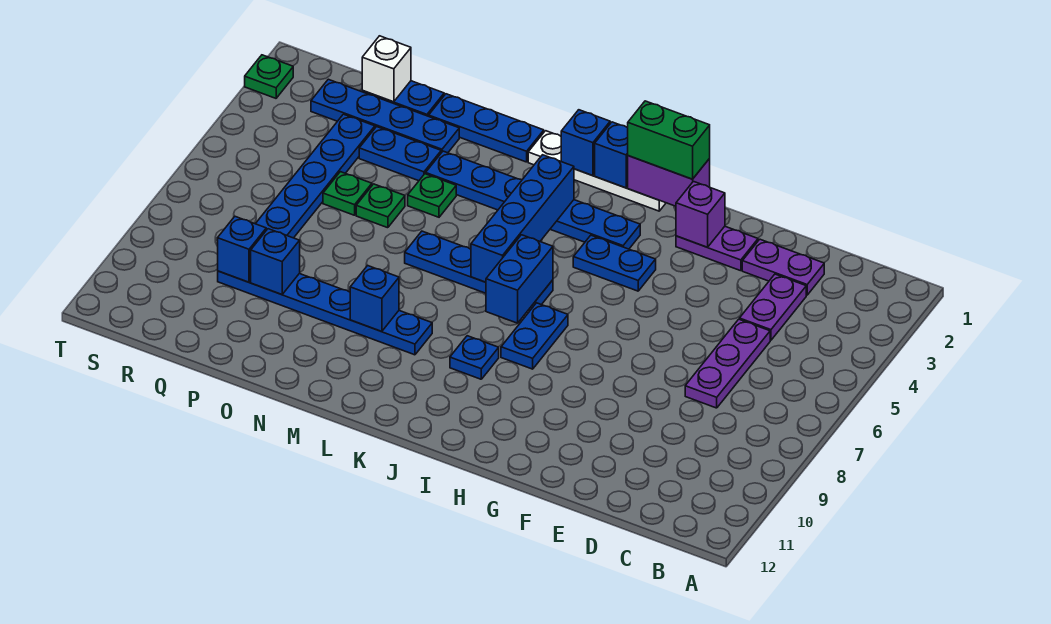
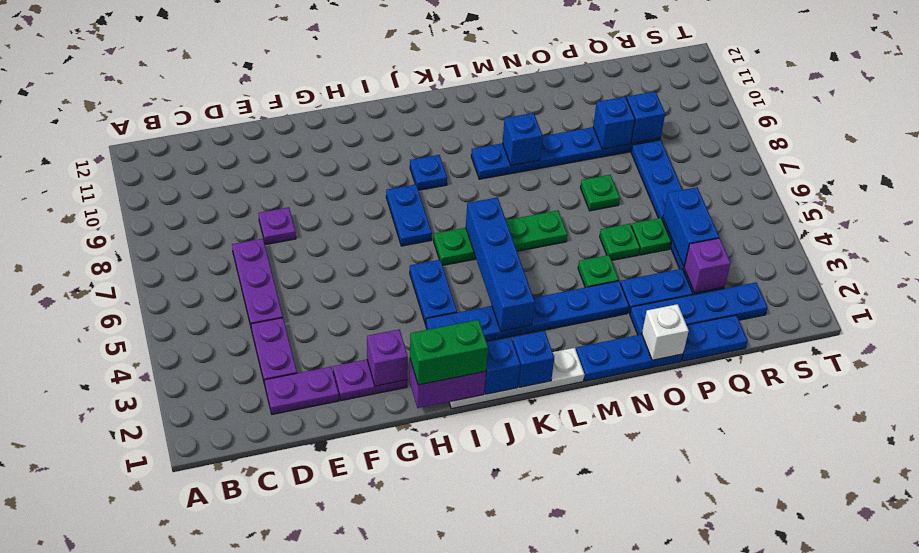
none -> purple 1x1 plate [259,207,296,245]
blue 1x2 plate [573,235,656,291] -> blue 1x2 plate turned to [410,260,457,325]
blue 1x4 plate [405,231,553,310] -> green 1x4 plate [434,211,567,265]
blue 1x2 brick [486,235,553,323] -> blue 1x2 brick moved to [663,187,719,266]
white 1x1 brick [362,36,411,102] -> white 1x1 brick moved to [642,304,689,360]
none -> purple 1x1 brick [684,238,731,293]
green 1x1 plate [245,55,293,98] -> green 1x1 plate moved to [580,175,620,211]

